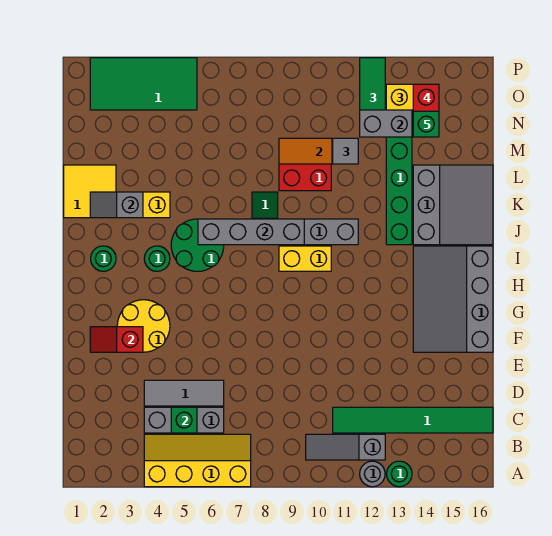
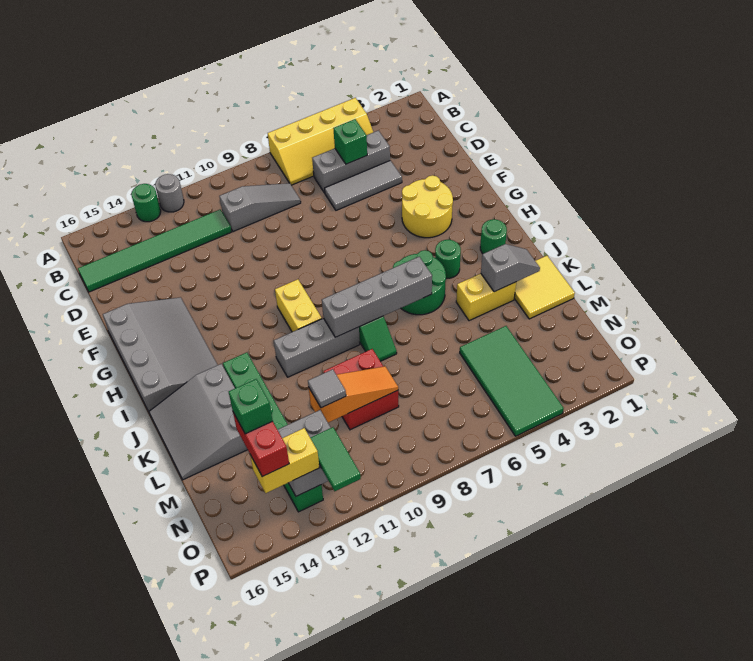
grey 1x3 slope [306,434,385,460] -> grey 1x3 slope moved to [219,183,301,232]
red 1x2 slope [90,327,143,352] -> none
yellow 1x2 brick [279,246,331,271] -> yellow 1x2 brick turned to [275,279,322,332]
green 2x4 tile [90,58,197,110] -> green 2x4 tile turned to [460,326,564,436]

